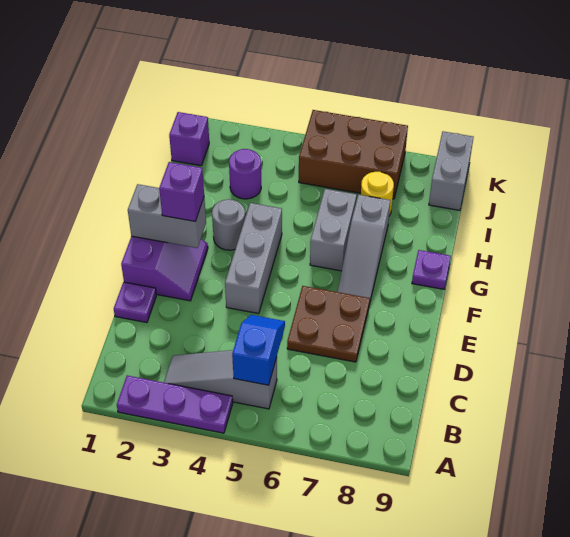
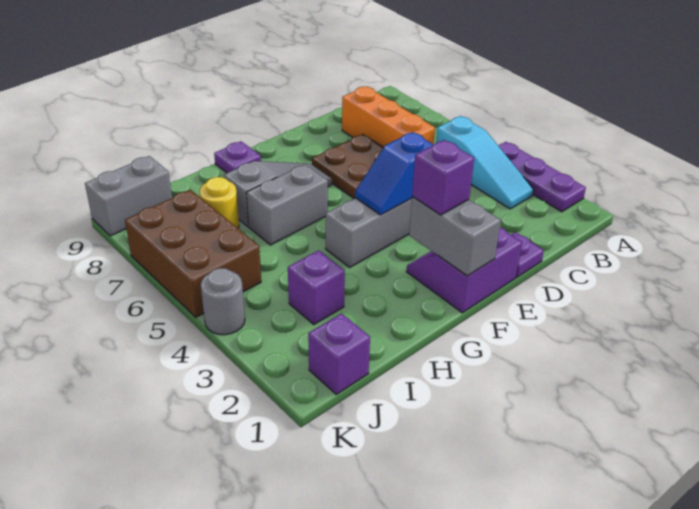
grey 1x3 slope [164,350,277,409] -> cyan 1x3 slope [436,116,534,209]
blue 1x2 slope [232,315,285,385] -> blue 1x2 slope moved to [355,132,433,215]
none -> orange 1x3 brick [342,87,435,147]
grey 1x1 round brick [212,199,245,250] -> grey 1x1 round brick moved to [201,268,245,335]
purple 1x1 round brick [229,149,261,199] -> purple 1x1 brick [288,250,345,324]

